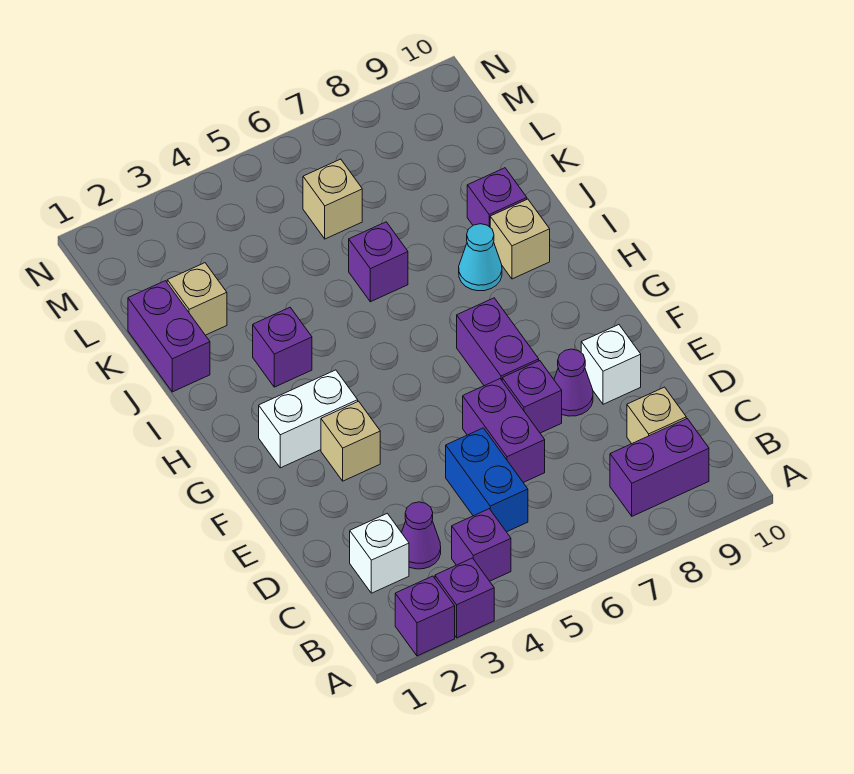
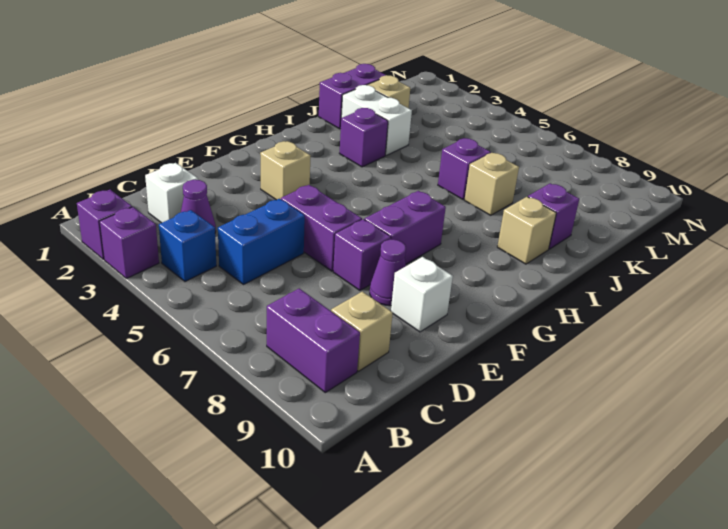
purple 1x1 brick [452,509,511,581] -> blue 1x1 brick [159,210,216,282]
purple 1x2 brick [463,379,545,482] -> purple 1x2 brick turned to [281,185,362,271]
white 1x2 brick [259,370,358,468] -> white 1x2 brick moved to [341,85,412,155]
cyan 1x1 cone [459,224,502,291] -> none
tan 1x1 brick [303,159,362,239] -> tan 1x1 brick moved to [465,153,519,215]

